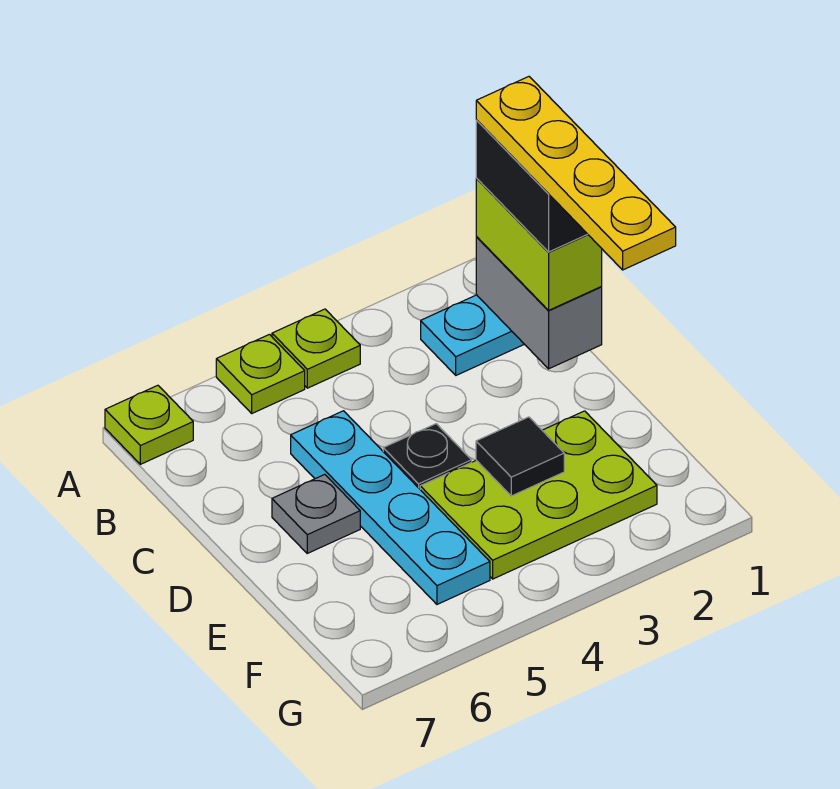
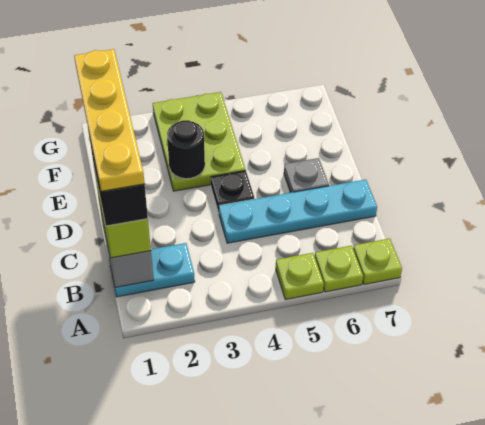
lime 1x1 plate [272,309,360,388] -> lime 1x1 plate moved to [315,246,363,292]
cyan 1x4 plate [291,411,490,604] -> cyan 1x4 plate turned to [219,180,377,243]
lime 2x3 plate [420,411,657,579] -> lime 2x3 plate turned to [153,92,246,191]
black 1x1 tile [476,417,564,496] -> black 1x1 round brick [167,120,205,179]

